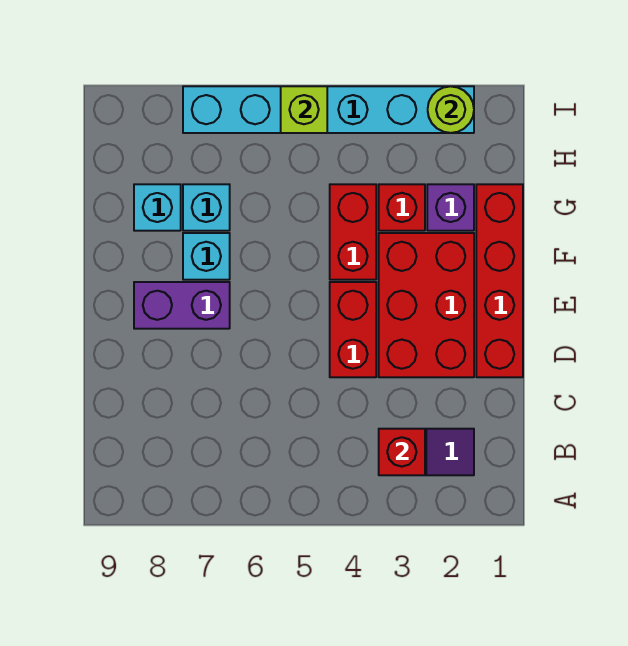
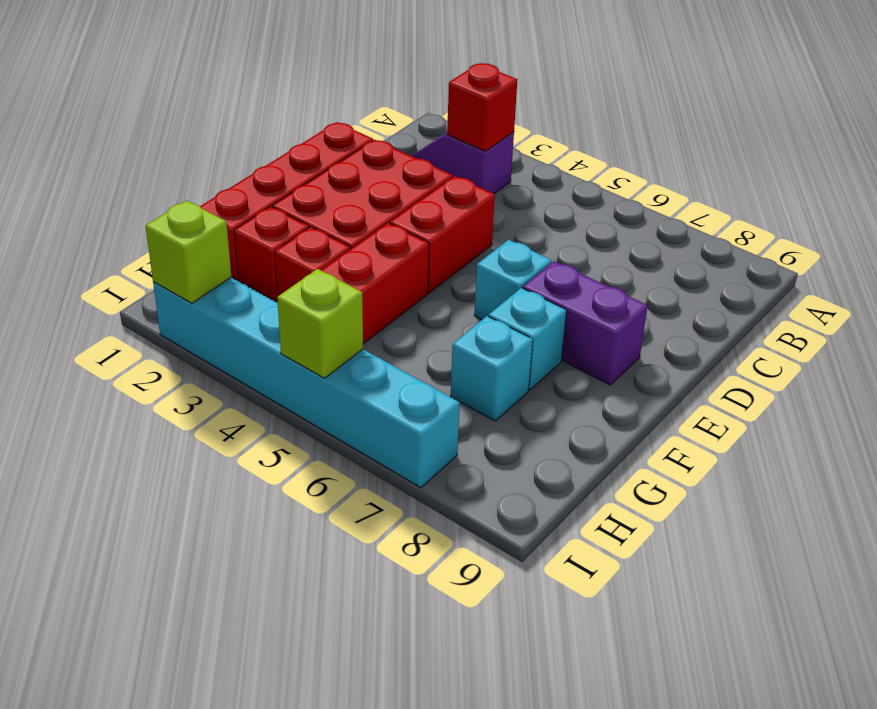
purple 1x1 brick [427,184,474,231] -> red 1x1 brick [234,207,309,302]
cyan 1x1 brick [134,184,181,231] -> cyan 1x1 brick moved to [474,240,552,320]
lime 1x1 round brick [428,86,474,133] -> lime 1x1 brick [146,201,231,303]

